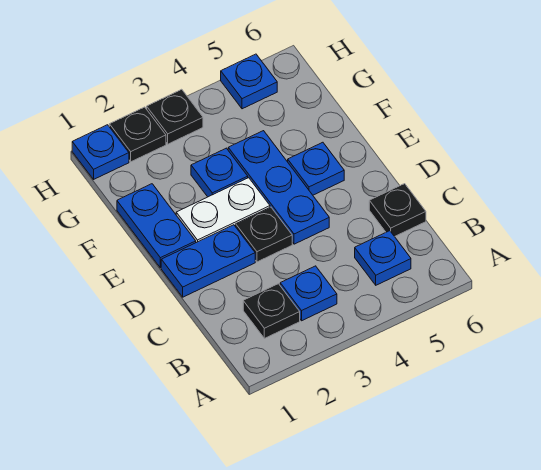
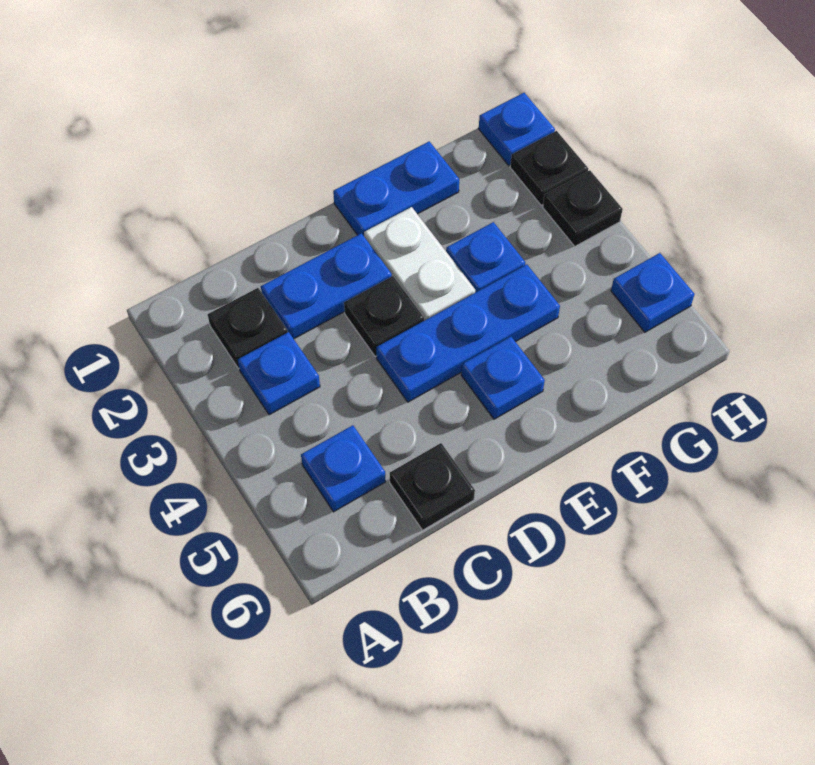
blue 1x2 plate [161,225,255,297] -> blue 1x2 plate turned to [261,233,392,339]

